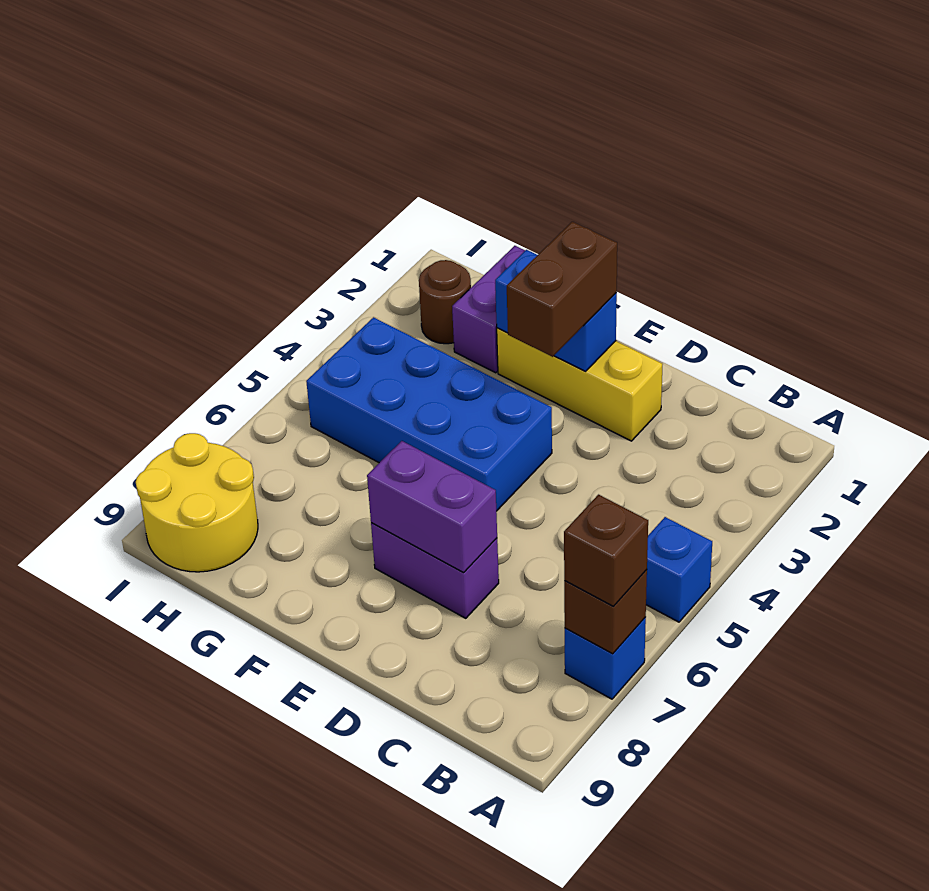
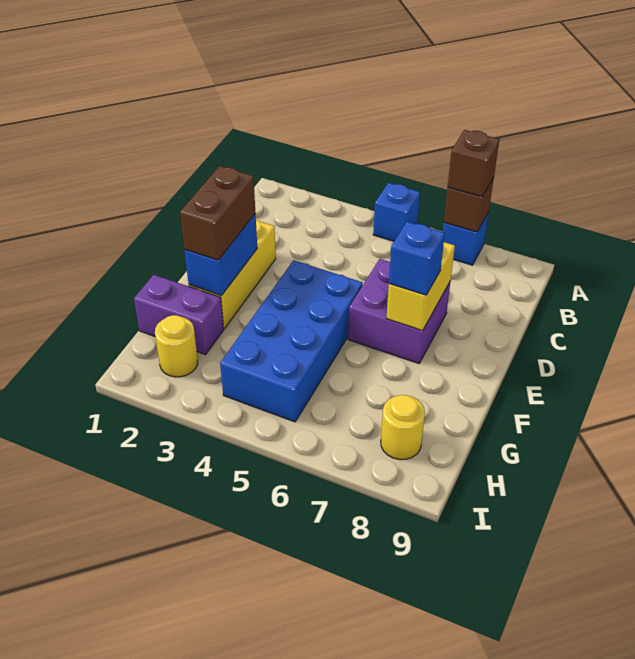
purple 1x2 brick [371,523,499,618] -> purple 2x2 brick [348,259,450,363]
purple 1x2 brick [367,441,497,573] -> yellow 1x2 brick [386,242,455,330]
brown 1x2 brick [507,222,617,357] -> brown 1x2 brick turned to [180,166,255,260]
none -> blue 1x1 brick [389,222,445,295]
brown 1x1 round brick [419,260,471,344] -> yellow 1x1 round brick [155,315,198,377]
yellow 2x2 round brick [136,433,258,572] -> yellow 1x1 round brick [381,395,425,460]

